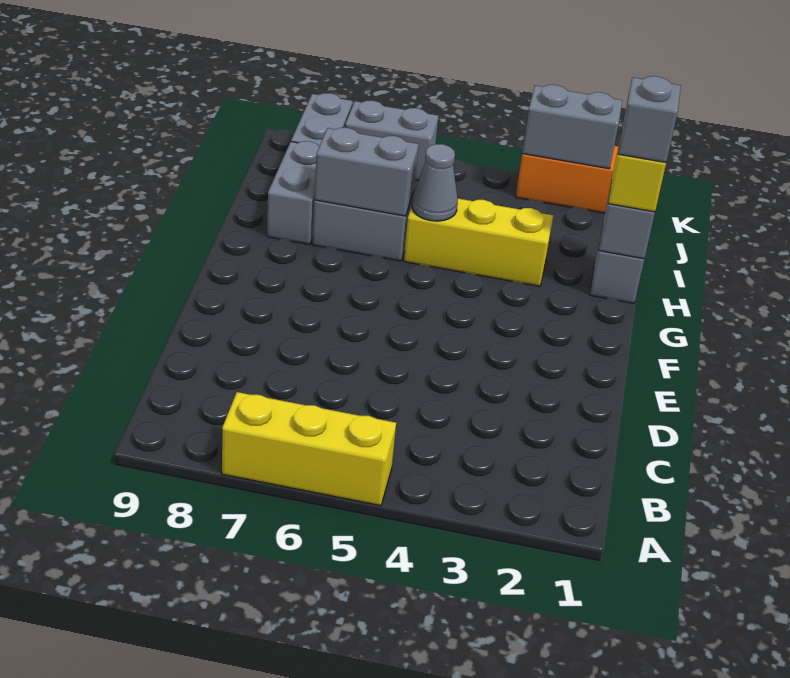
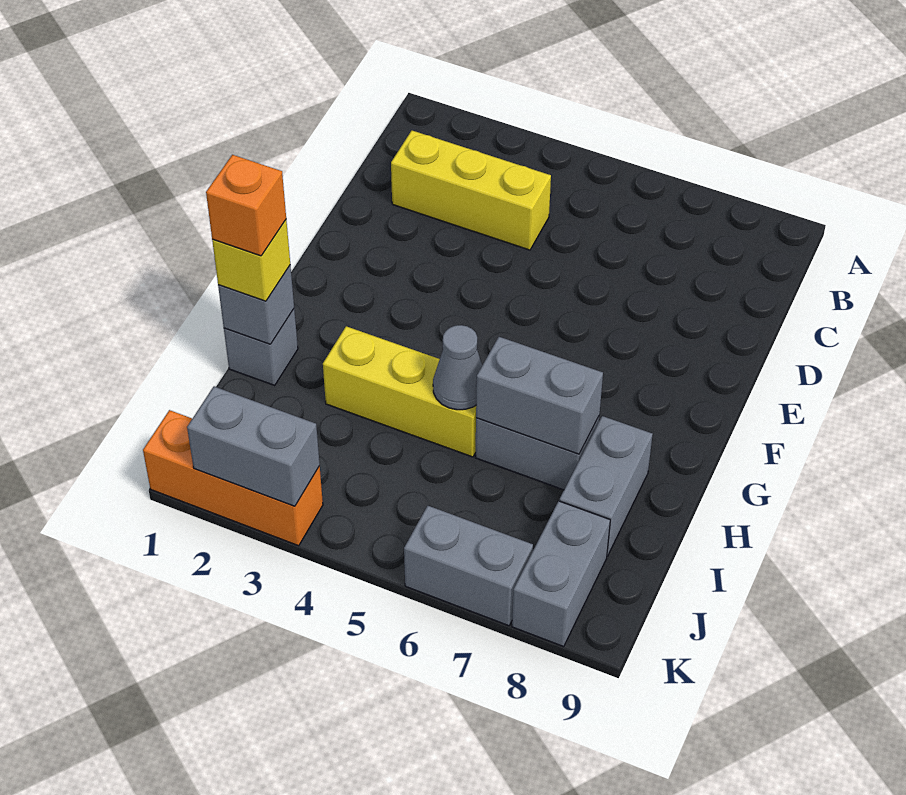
yellow 1x3 brick [222,392,396,506] -> yellow 1x3 brick moved to [391,131,551,250]
grey 1x1 brick [618,76,681,163] -> orange 1x1 brick [206,155,286,256]

